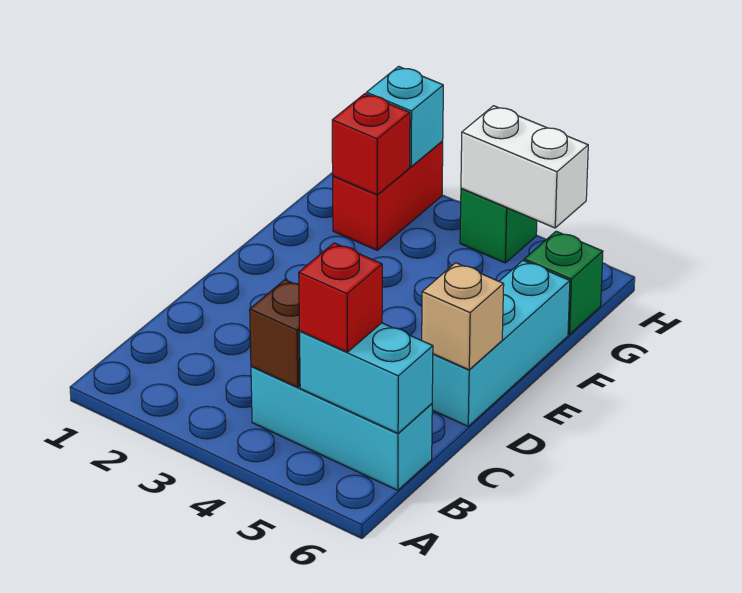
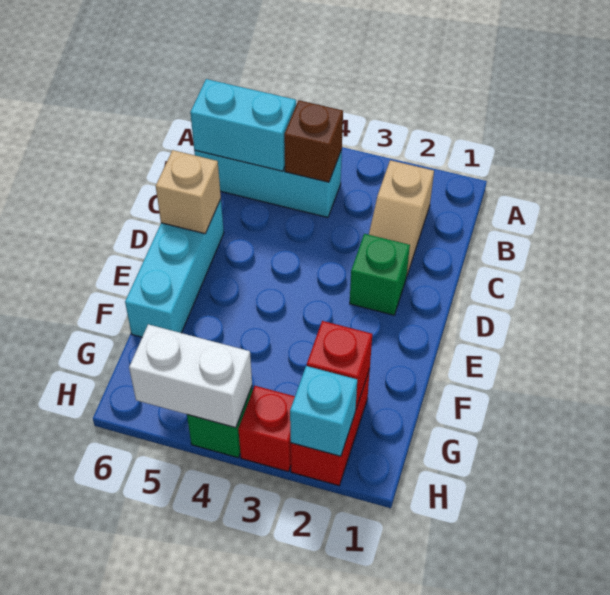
none -> tan 1x2 slope [369,160,434,275]
red 1x1 brick [299,243,382,352] -> red 1x1 brick moved to [238,386,295,472]
green 1x1 brick [524,231,603,334] -> green 1x1 brick moved to [350,234,410,315]

